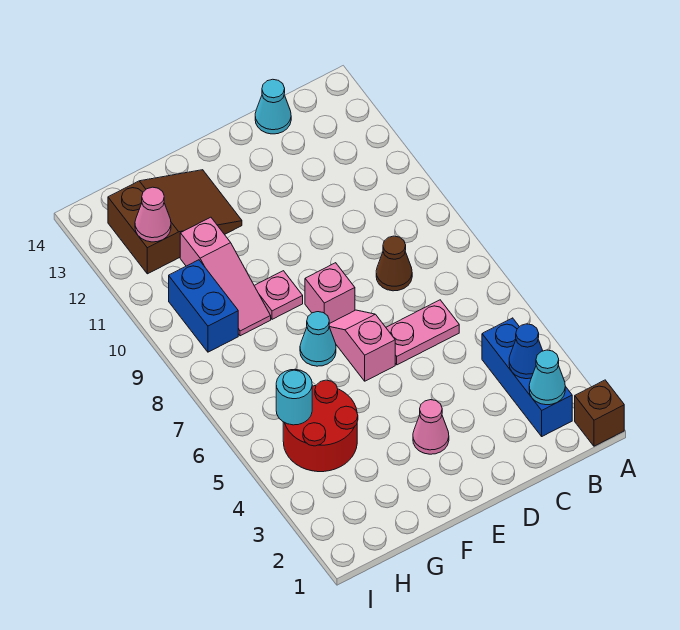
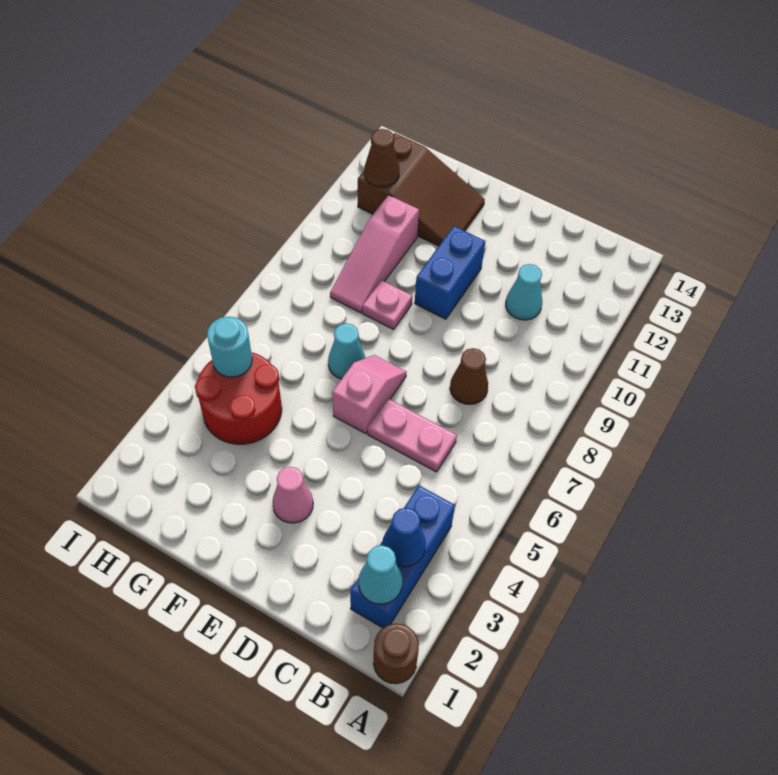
brown 1x1 brick [575,380,624,446] -> brown 1x1 round brick [373,624,419,684]
cyan 1x1 cone [255,79,291,134] -> cyan 1x1 cone moved to [506,264,542,320]
pink 1x1 brick [305,263,355,324] -> none
blue 1x2 brick [169,260,238,352] -> blue 1x2 brick moved to [415,226,485,319]
pink 1x1 cone [135,187,171,242] -> brown 1x1 cone [364,129,400,187]

